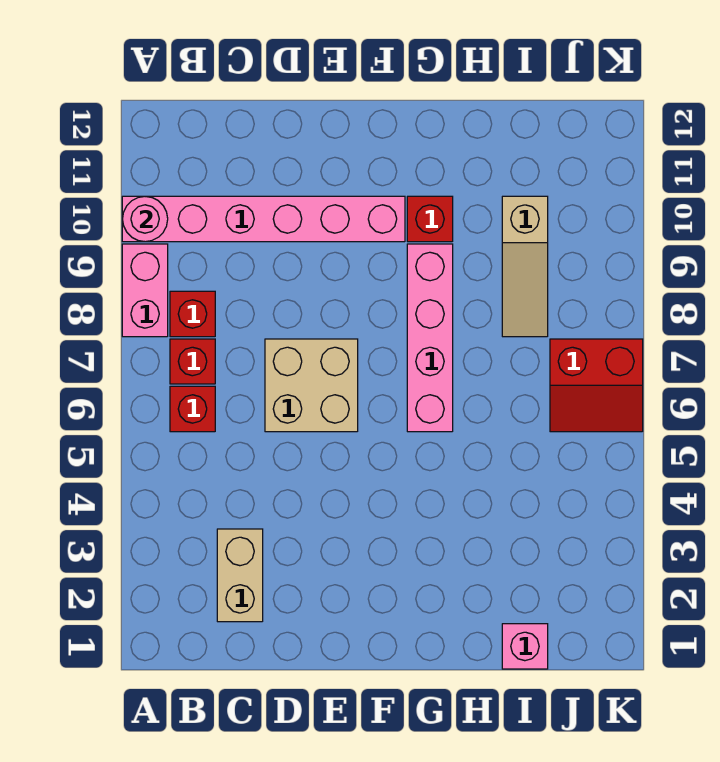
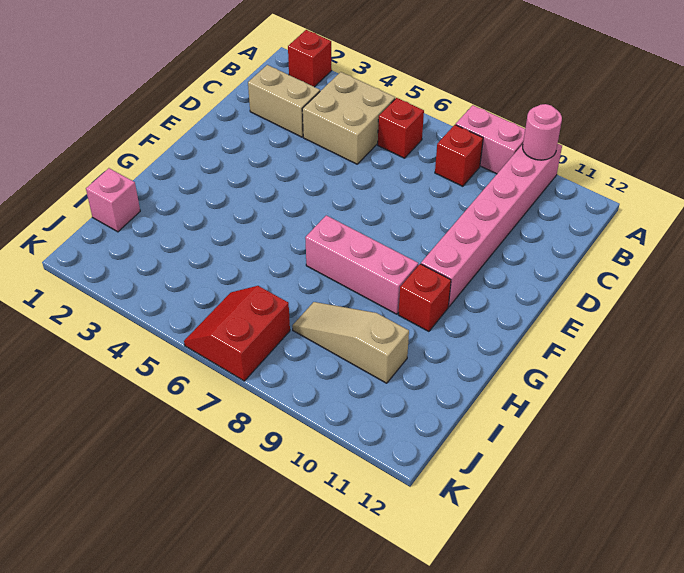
red 1x1 brick [170,339,215,384] -> red 1x1 brick moved to [288,30,332,87]
tan 2x2 brick [265,339,358,432] -> tan 2x2 brick moved to [302,72,395,164]
pink 1x4 brick [407,244,453,432] -> pink 1x3 brick [305,215,418,314]

